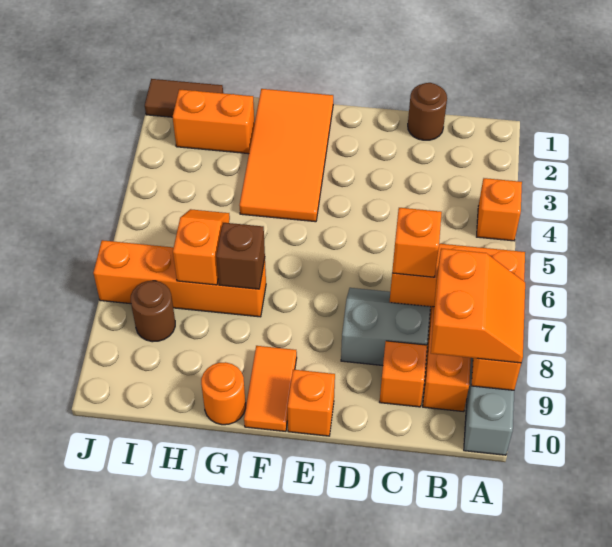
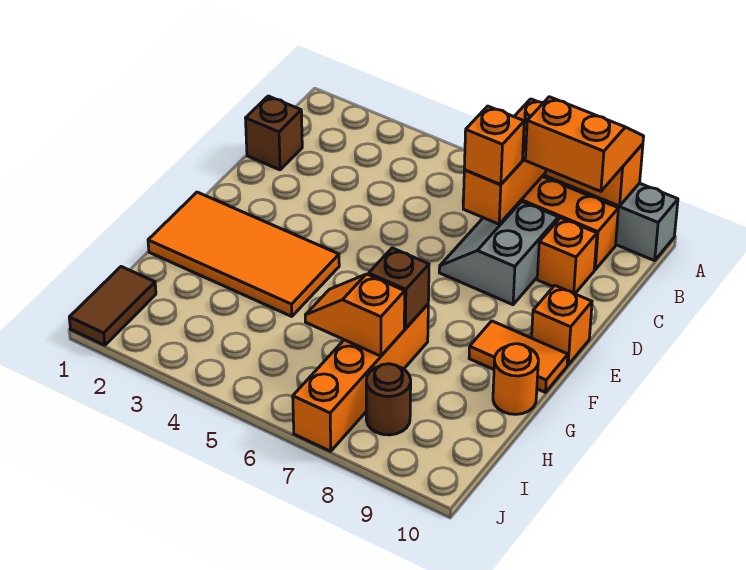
orange 1x1 brick [477,178,522,241] -> none
brown 1x1 round brick [408,83,447,140] -> brown 1x1 brick [246,96,302,170]
orange 1x2 brick [173,89,255,154] -> none

